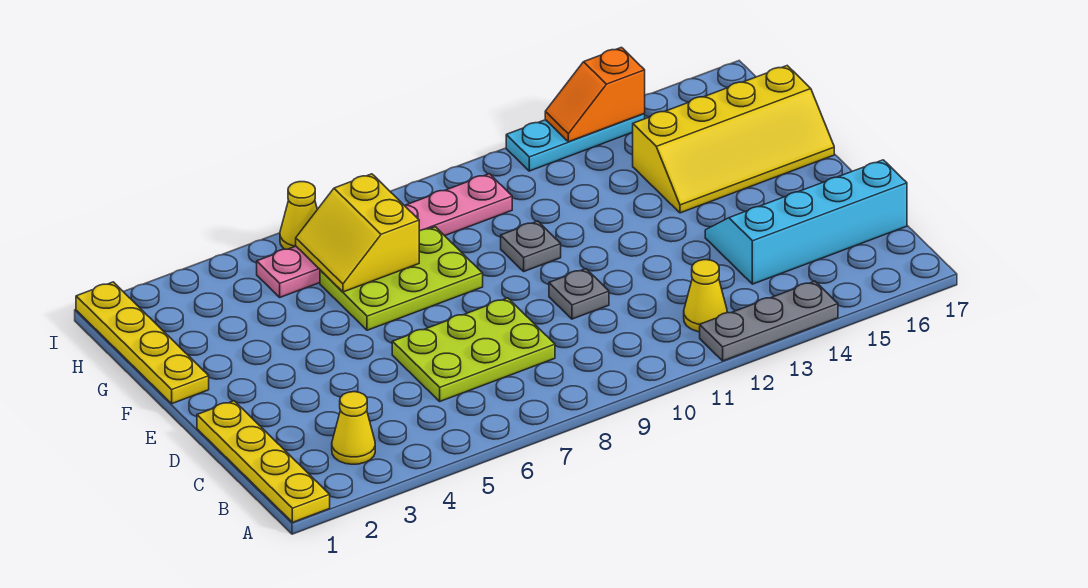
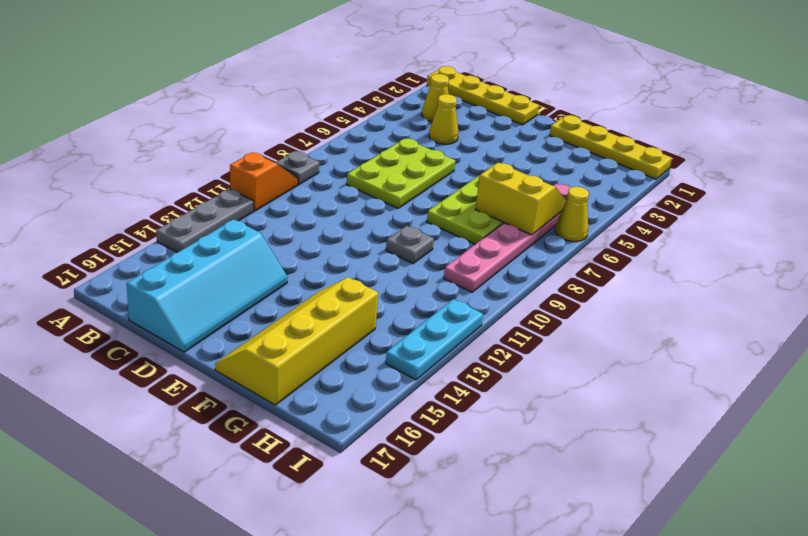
yellow 1x1 cone [684,260,727,332] -> yellow 1x1 cone moved to [429,94,459,144]
grey 1x1 plate [549,269,609,319] -> grey 1x1 plate moved to [275,151,319,185]
orange 1x2 slope [545,47,645,142] -> orange 1x2 slope moved to [230,152,298,211]

